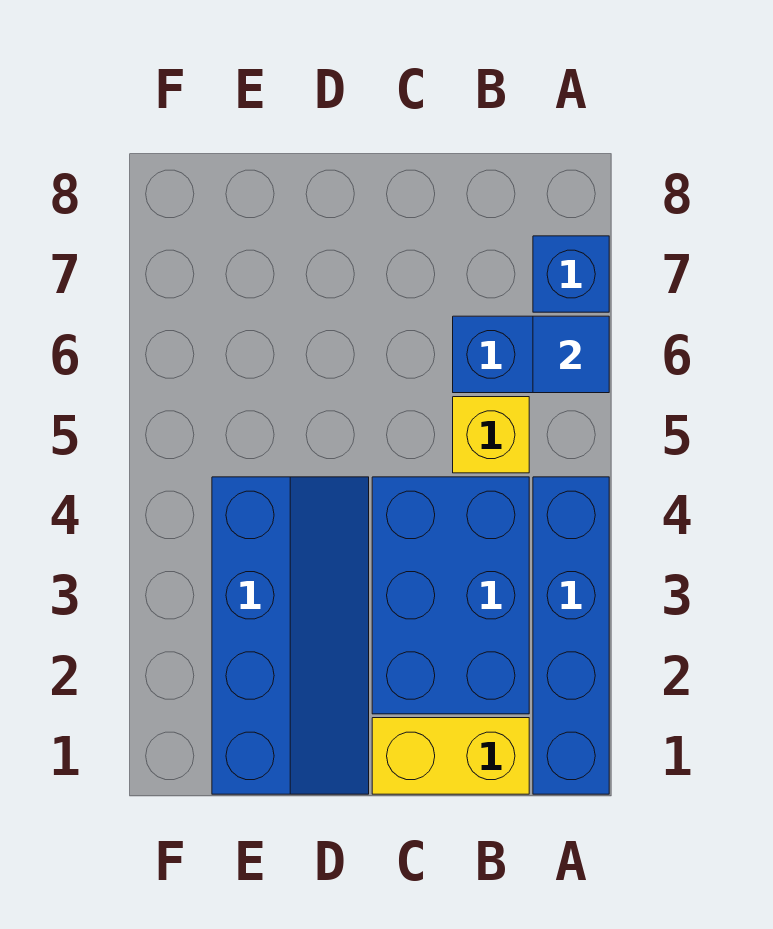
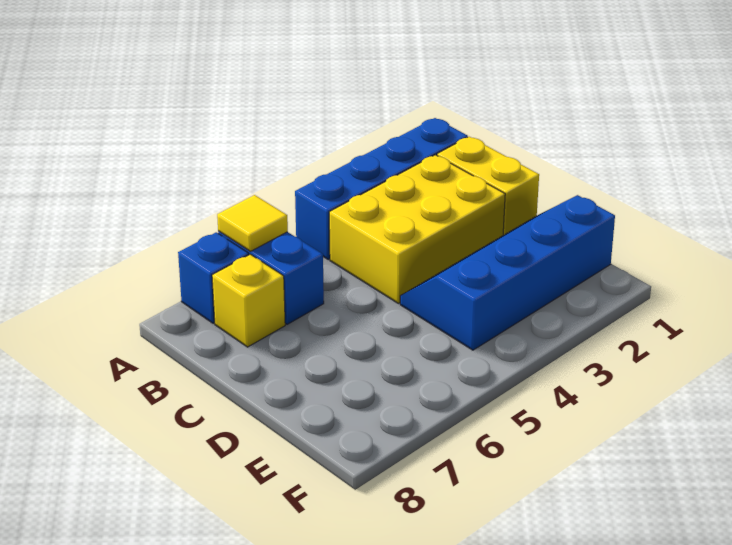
blue 1x1 tile [533,316,609,393] -> yellow 1x1 tile [217,195,288,251]
blue 2x3 brick [372,477,529,714] -> yellow 2x3 brick [329,155,505,303]
yellow 1x1 brick [453,397,529,473] -> yellow 1x1 brick moved to [212,254,285,347]

